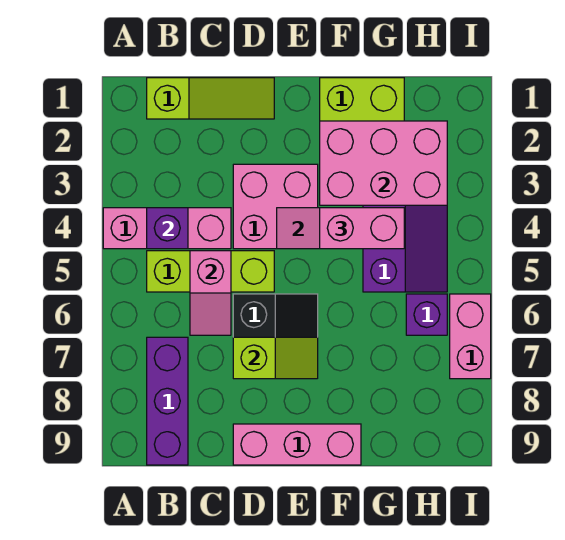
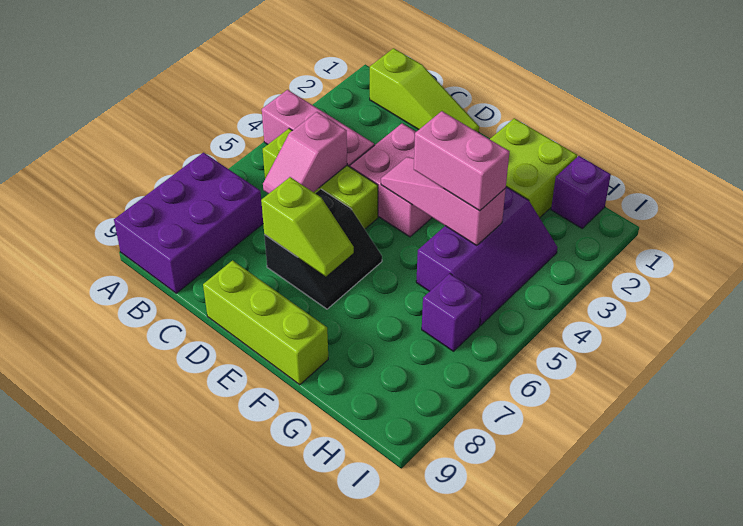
purple 1x1 brick [147,208,188,249] -> purple 1x1 brick moved to [551,156,611,228]
purple 1x3 brick [147,337,188,465] -> purple 2x3 brick [114,153,263,293]
pink 1x3 brick [233,424,361,465] -> lime 1x3 brick [203,260,328,385]
pink 2x3 brick [320,121,447,205] -> none
pink 1x2 brick [450,294,491,379] -> none

